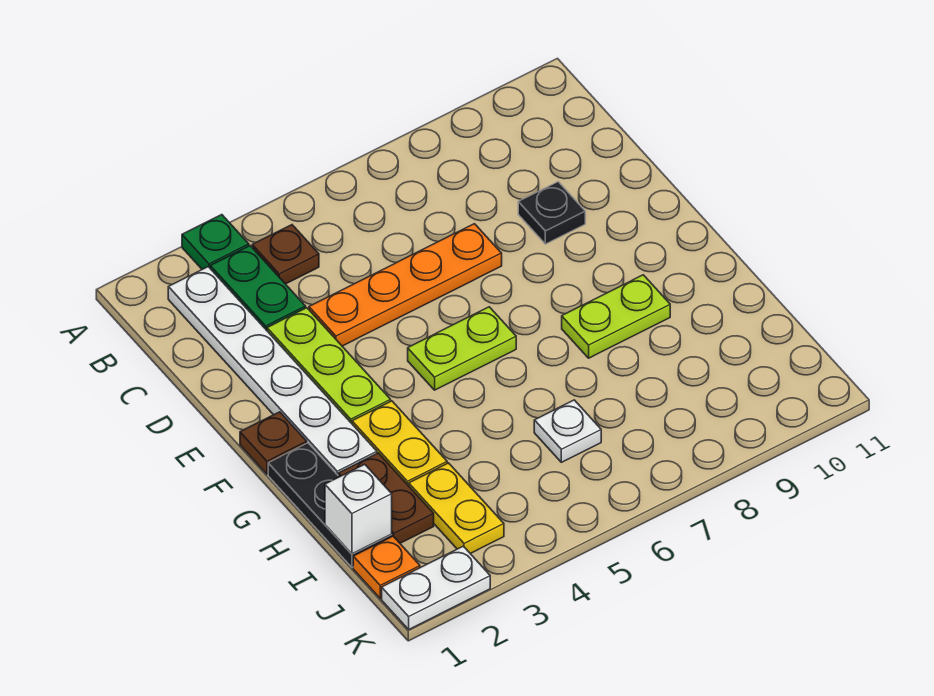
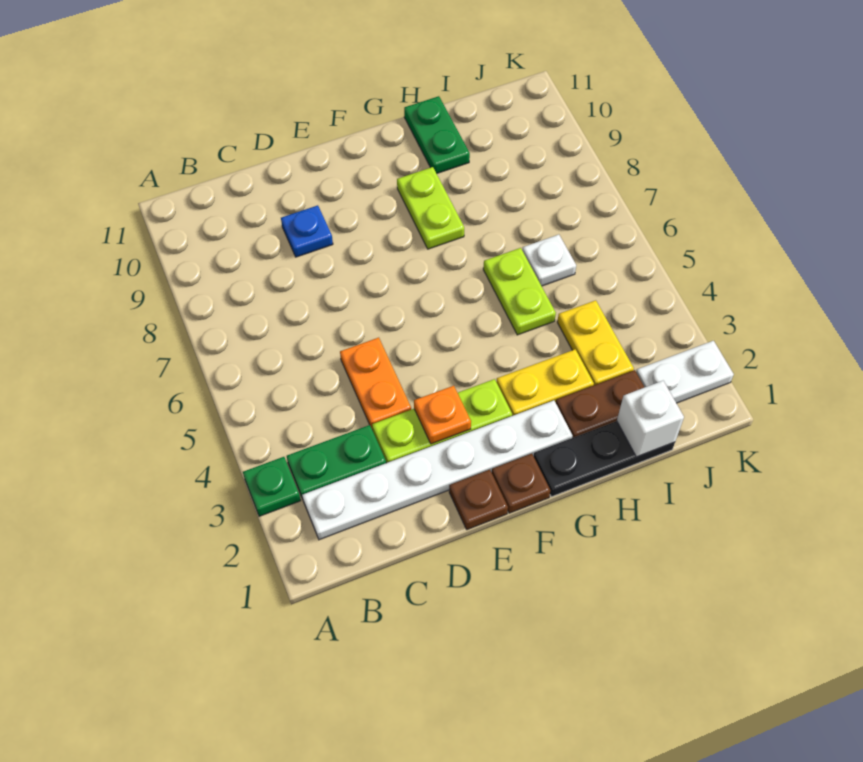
brown 1x1 plate [252,225,319,284] -> brown 1x1 plate moved to [449,470,508,530]
orange 1x4 plate [309,224,502,346] -> orange 1x2 plate [340,338,411,430]
black 1x1 plate [518,182,585,244] -> blue 1x1 plate [281,205,333,257]
lime 1x2 plate [408,307,516,390] -> lime 1x2 plate moved to [483,248,556,335]
none -> green 1x2 plate [404,96,470,174]
yellow 1x2 plate [409,463,504,554] -> yellow 1x2 plate turned to [557,300,634,385]
orange 1x1 plate [353,536,420,598] -> orange 1x1 plate moved to [414,386,471,444]
white 1x2 plate [382,546,490,629] -> white 1x2 plate turned to [636,341,734,403]

